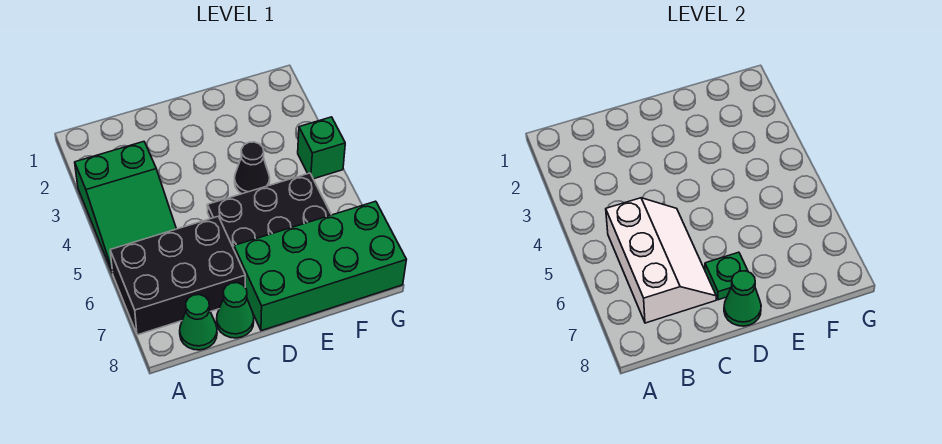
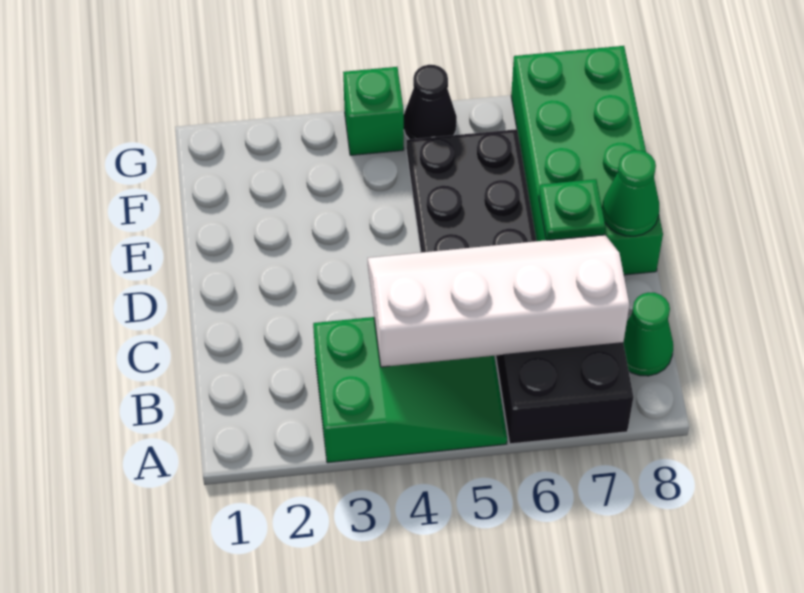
white 2x3 slope [606,198,716,323] -> white 2x4 slope [368,235,629,367]
green 1x1 cone [217,283,254,338] -> none
black 1x1 cone [235,142,270,194] -> black 1x1 cone moved to [404,65,457,139]

